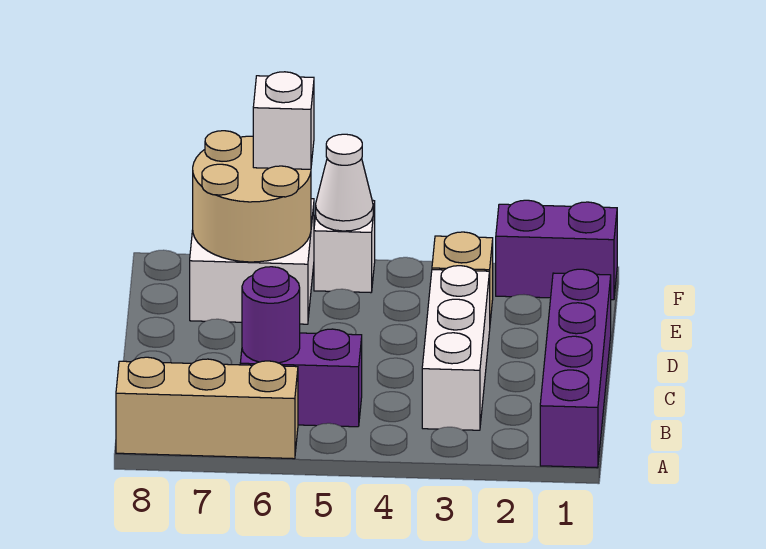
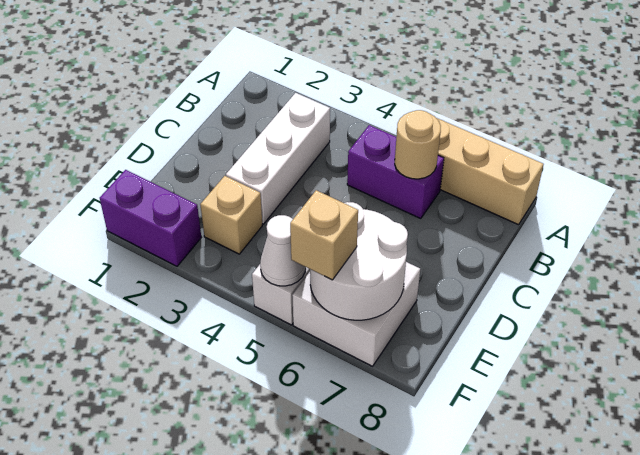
purple 1x4 brick [540,269,611,468] -> none
purple 1x1 round brick [242,267,300,363] -> tan 1x1 round brick [395,110,441,179]
tan 2x2 round brick [193,131,311,262] -> white 2x2 round brick [310,202,408,320]
white 1x1 brick [253,72,314,169] -> tan 1x1 brick [290,190,358,280]

